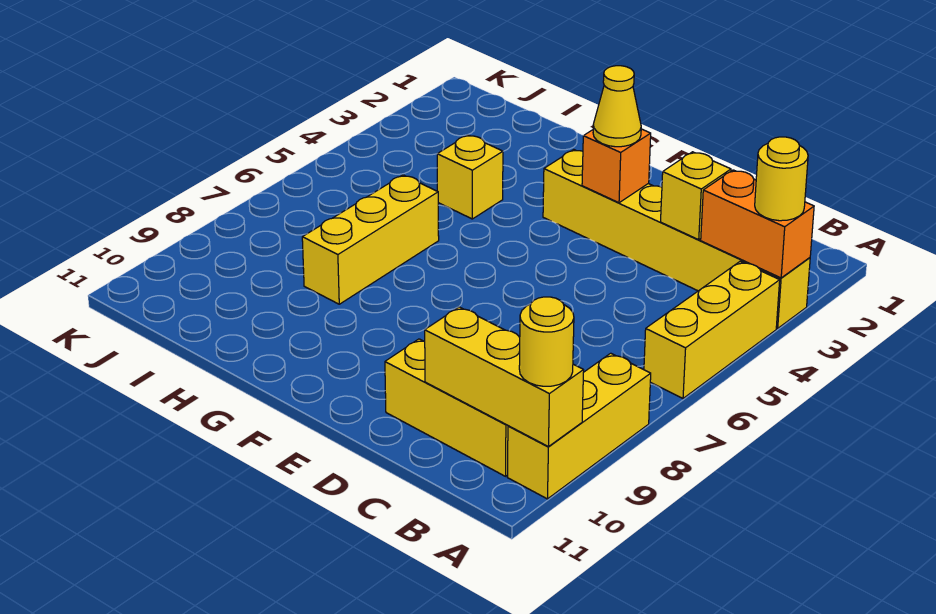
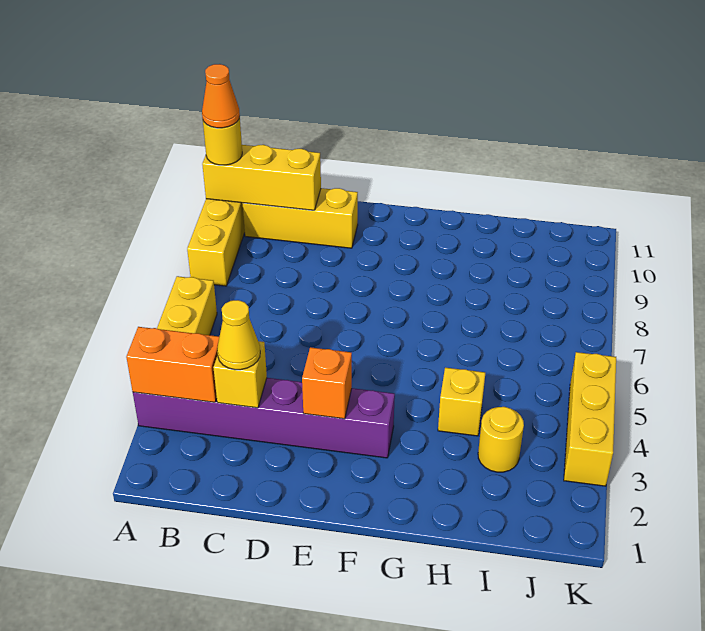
yellow 1x6 brick [543,150,810,328] -> purple 1x6 brick [133,378,395,458]
yellow 1x1 round brick [755,137,808,221] -> yellow 1x1 round brick moved to [478,407,524,472]
none -> orange 1x1 cone [202,64,240,128]
yellow 1x1 cone [593,66,641,147] -> yellow 1x1 cone moved to [217,300,260,370]
yellow 1x3 brick [302,175,439,304] -> yellow 1x3 brick moved to [564,352,616,486]

